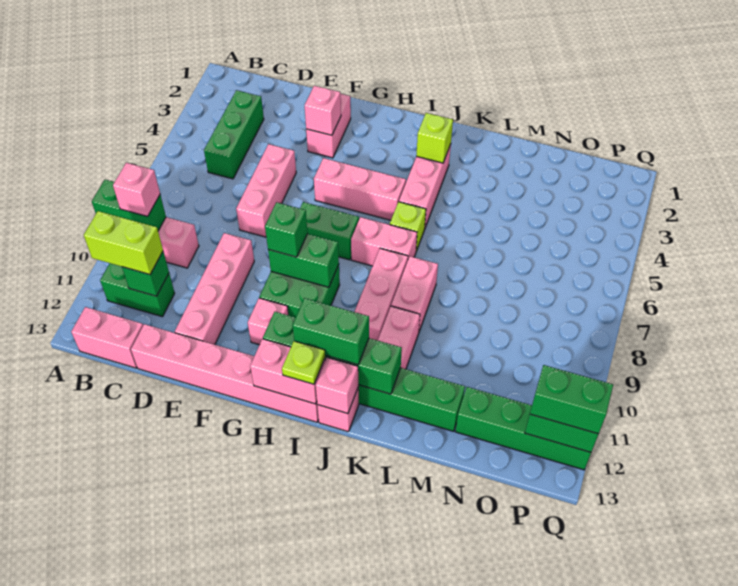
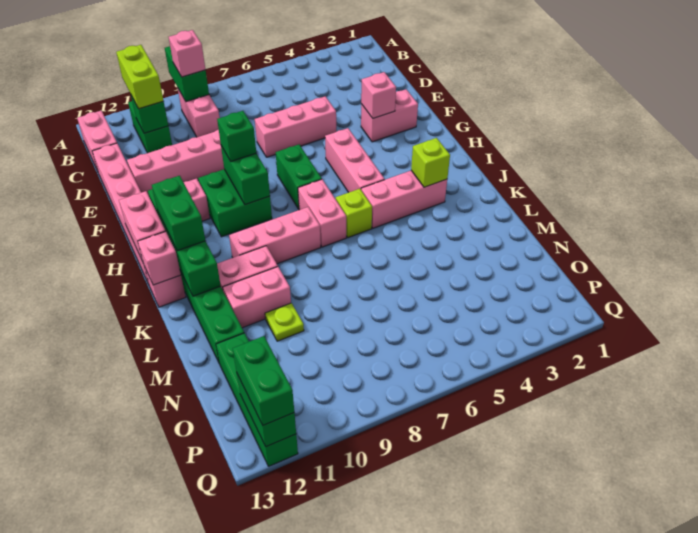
green 1x3 brick [204,90,264,179] -> none
lime 1x1 plate [282,341,325,384] -> lime 1x1 plate moved to [265,303,304,341]
pink 1x2 brick [391,256,438,331] -> pink 1x2 brick moved to [223,267,291,328]

